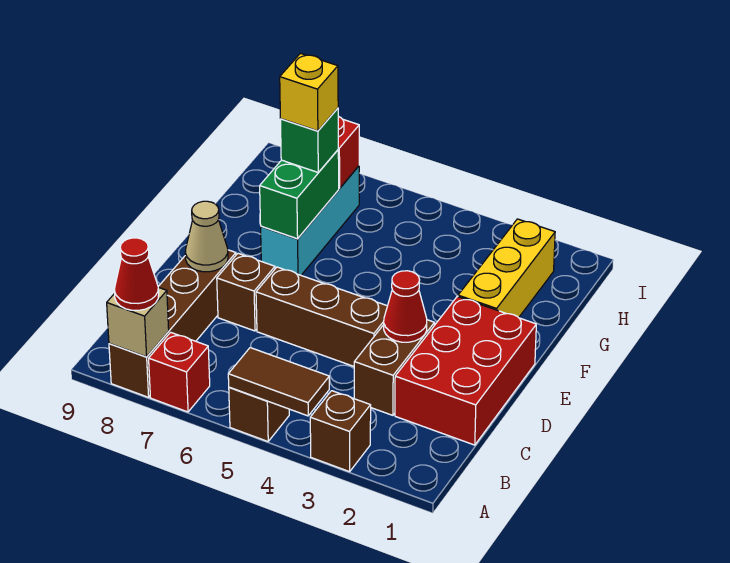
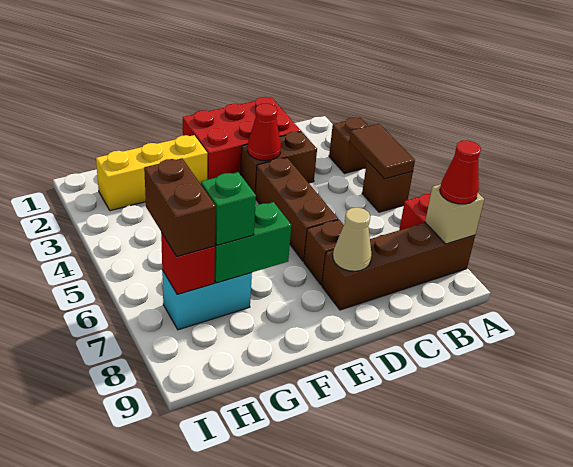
cyan 1x3 brick [261,166,359,275] -> cyan 1x2 brick [162,270,252,330]
yellow 1x1 brick [280,53,338,131] -> none
none -> brown 1x2 brick [144,158,216,256]

